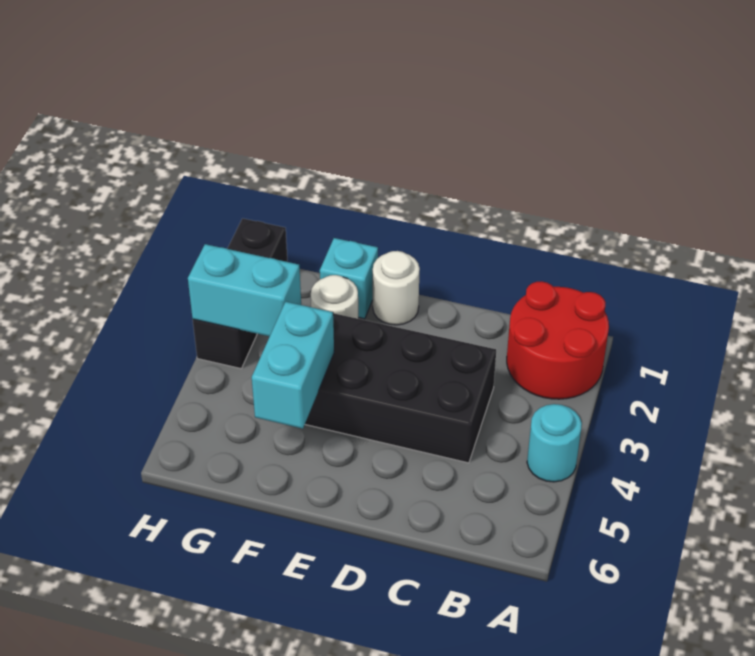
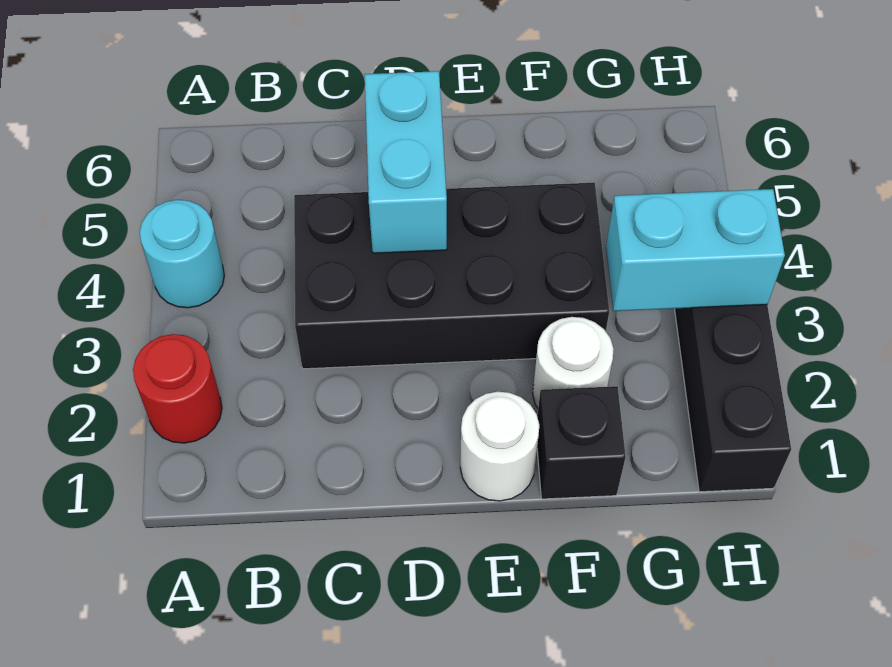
red 2x2 round brick [507,281,609,399] -> red 1x1 round brick [133,334,222,443]
cyan 1x1 brick [320,238,378,319] -> black 1x1 brick [537,386,626,499]
cyan 1x2 brick [252,302,334,429] -> cyan 1x2 brick moved to [365,71,447,253]

